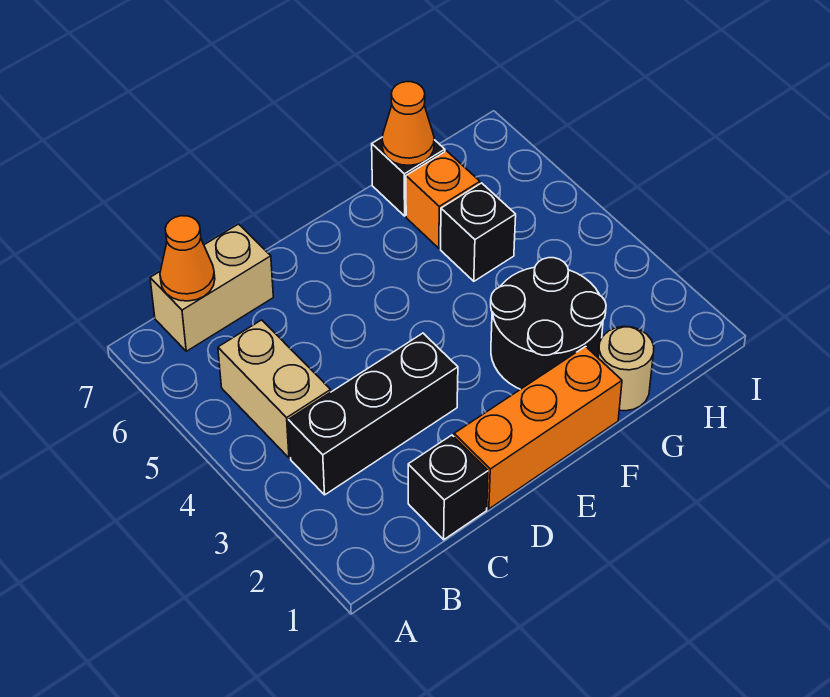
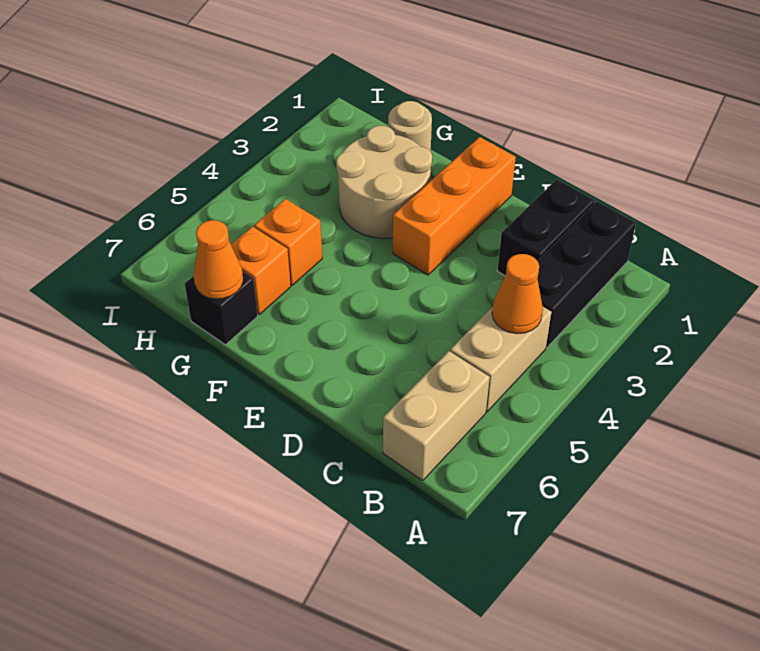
black 1x3 brick [288,333,458,495] -> black 1x3 brick turned to [538,201,636,348]
tan 1x2 brick [150,224,273,351] -> tan 1x2 brick turned to [383,351,490,480]
orange 1x1 cone [160,216,215,301] -> orange 1x1 cone moved to [492,254,543,334]
black 1x1 brick [408,435,488,540] -> black 1x2 brick [497,179,595,276]
orange 1x3 brick [454,347,622,509] -> orange 1x3 brick turned to [393,137,516,275]
black 2x2 round brick [491,258,606,389] -> tan 2x2 round brick [336,126,432,238]
black 1x1 brick [441,183,516,281] -> orange 1x1 brick [254,199,322,285]

